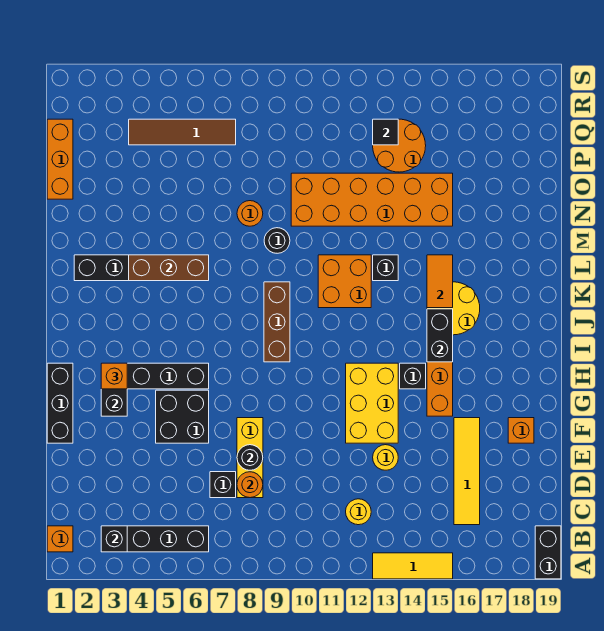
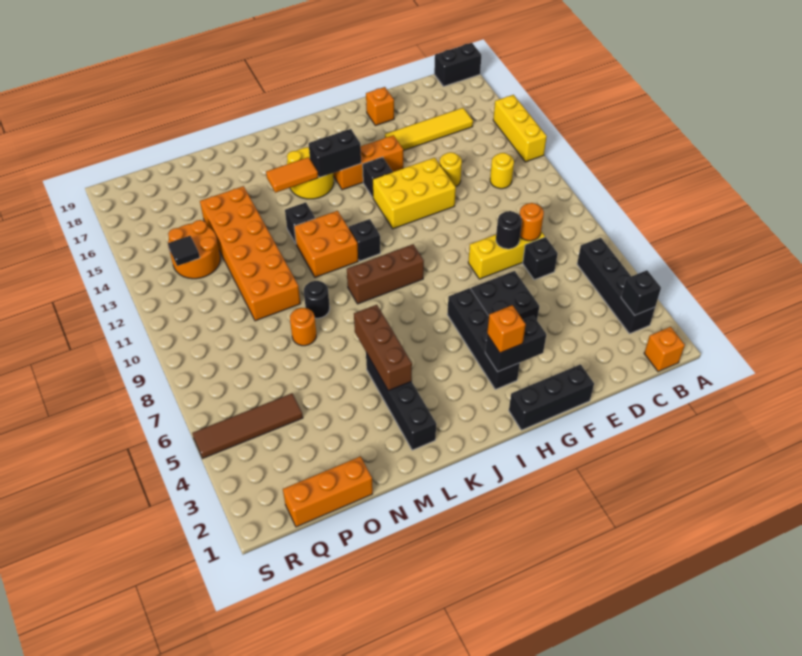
yellow 1x3 tile [373,553,453,579] -> yellow 1x3 brick [493,95,547,162]
none -> black 1x1 brick [349,219,380,261]
brown 1x4 tile [129,119,236,145] -> brown 1x4 tile turned to [192,394,303,458]

